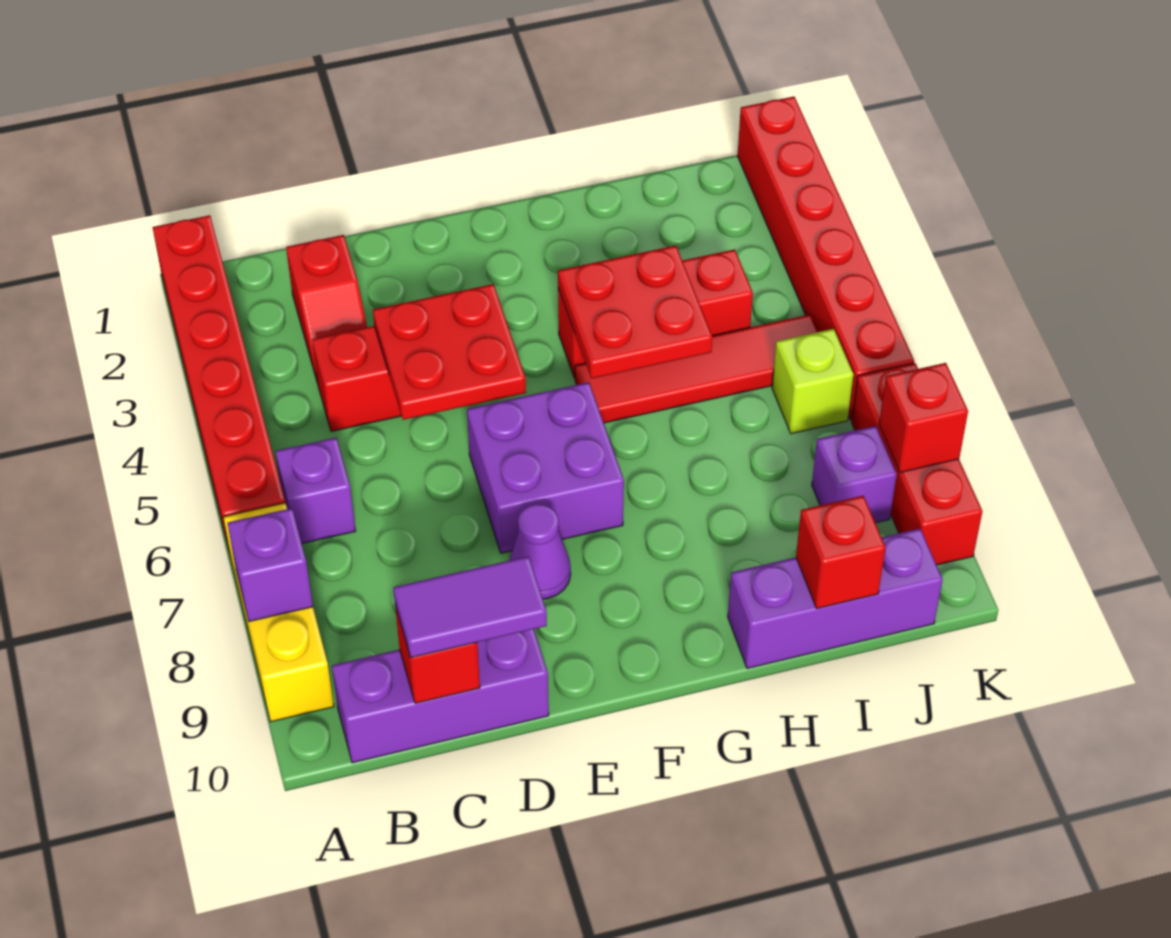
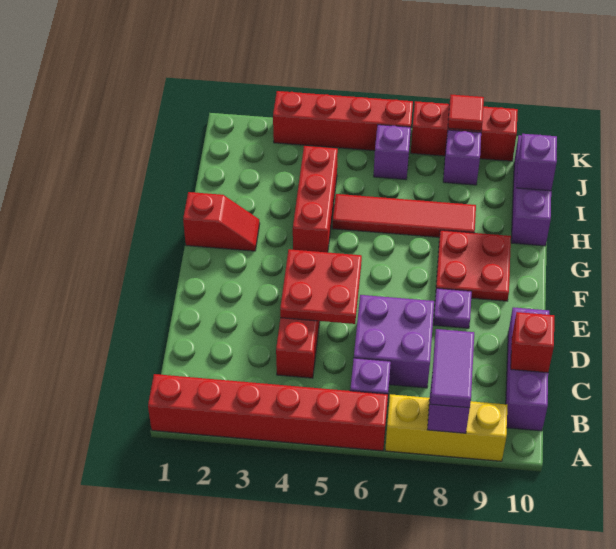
red 1x2 slope [286,235,367,383] -> red 1x2 slope moved to [183,192,260,251]
purple 1x2 tile [393,556,547,658] -> purple 1x2 tile moved to [430,329,474,408]
purple 2x2 brick [467,382,624,553] -> purple 2x2 brick moved to [354,295,434,388]
purple 1x1 cone [510,504,571,599] -> purple 1x1 plate [434,288,472,328]
red 2x2 plate [558,246,712,379] -> red 2x2 plate moved to [436,230,511,301]
red 1x4 tile [575,315,818,423] -> red 1x4 tile turned to [332,194,476,237]
red 1x1 brick [796,496,886,608] -> purple 1x1 brick [517,134,557,191]
lime 1x1 brick [772,329,854,434] -> purple 1x1 brick [374,125,411,180]
red 1x6 brick [738,97,914,420] -> red 1x4 brick [273,91,413,151]
red 1x1 brick [879,363,968,473] -> red 1x1 tile [448,95,484,131]

